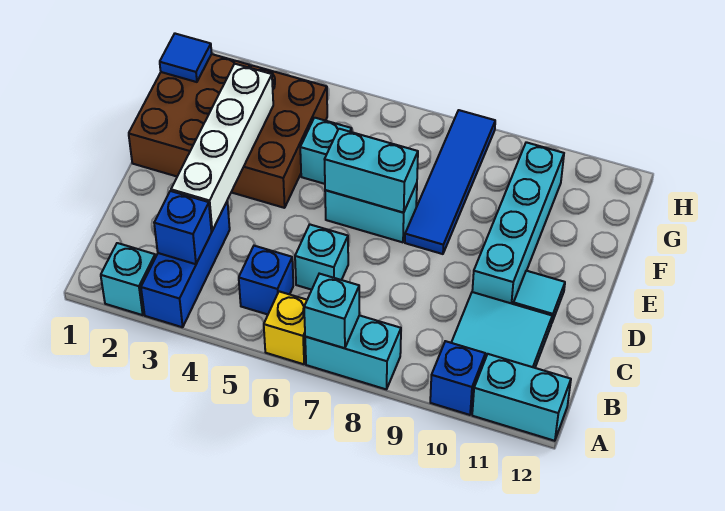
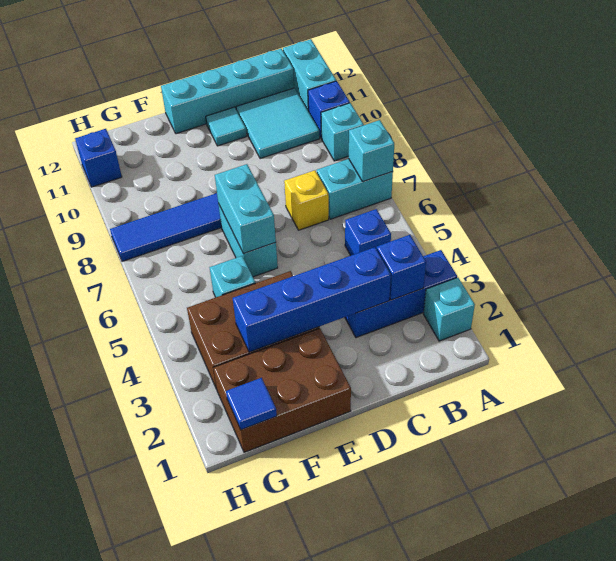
yellow 1x1 brick [264,291,307,364] -> yellow 1x1 brick moved to [284,170,329,230]
cyan 1x2 brick [305,315,401,389] -> cyan 1x2 brick turned to [317,159,393,219]
white 1x4 brick [171,64,273,231] -> blue 1x4 brick [233,247,391,352]
cyan 1x1 brick [295,224,348,290] -> cyan 1x1 brick moved to [321,103,364,161]
cyan 1x4 brick [472,142,564,304] -> cyan 1x4 brick moved to [161,49,294,134]
none -> blue 1x1 brick [75,129,122,187]

